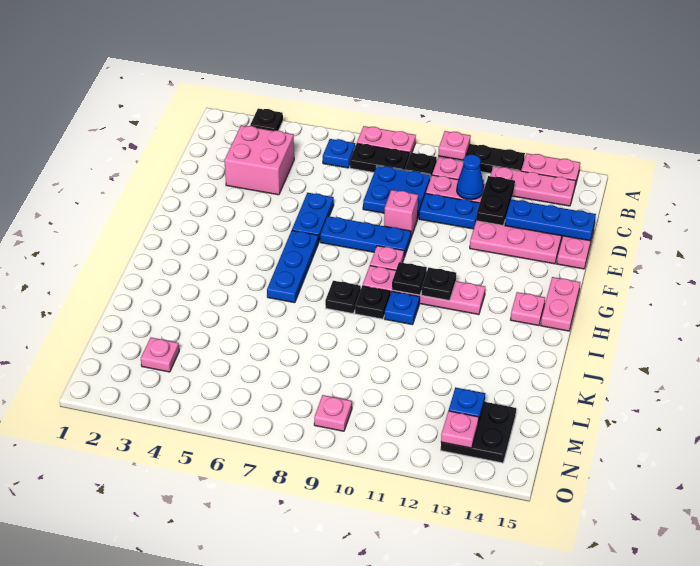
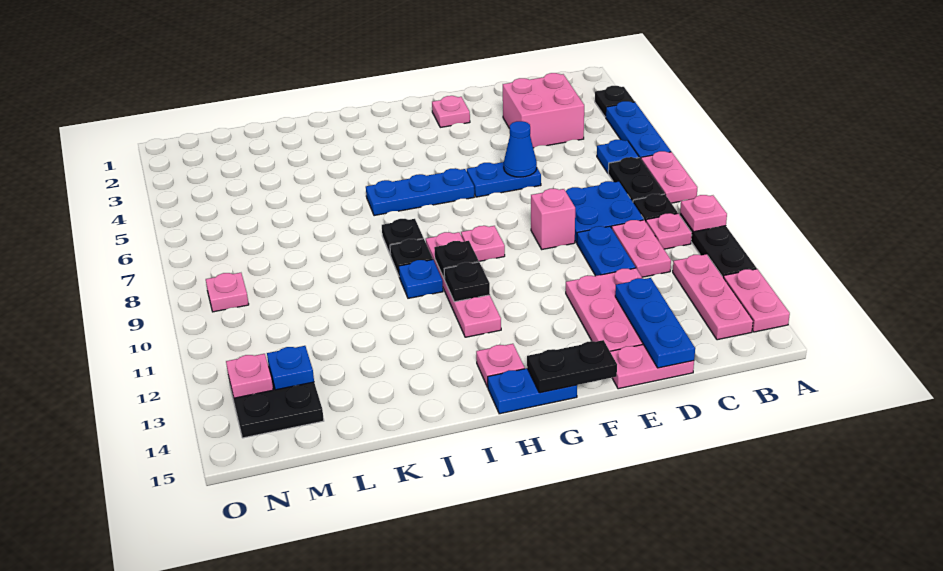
blue 1x1 cone [457,155,484,200] -> blue 1x1 cone moved to [504,121,537,177]
black 1x2 plate [476,176,515,225] -> black 1x2 plate moved to [527,340,617,393]
blue 1x3 plate [320,216,411,257] -> blue 1x3 plate moved to [606,101,671,159]
pink 1x2 plate [541,277,580,331] -> blue 1x2 plate [488,368,577,414]
pink 1x1 plate [141,338,179,372] -> pink 1x1 plate moved to [432,96,470,127]

